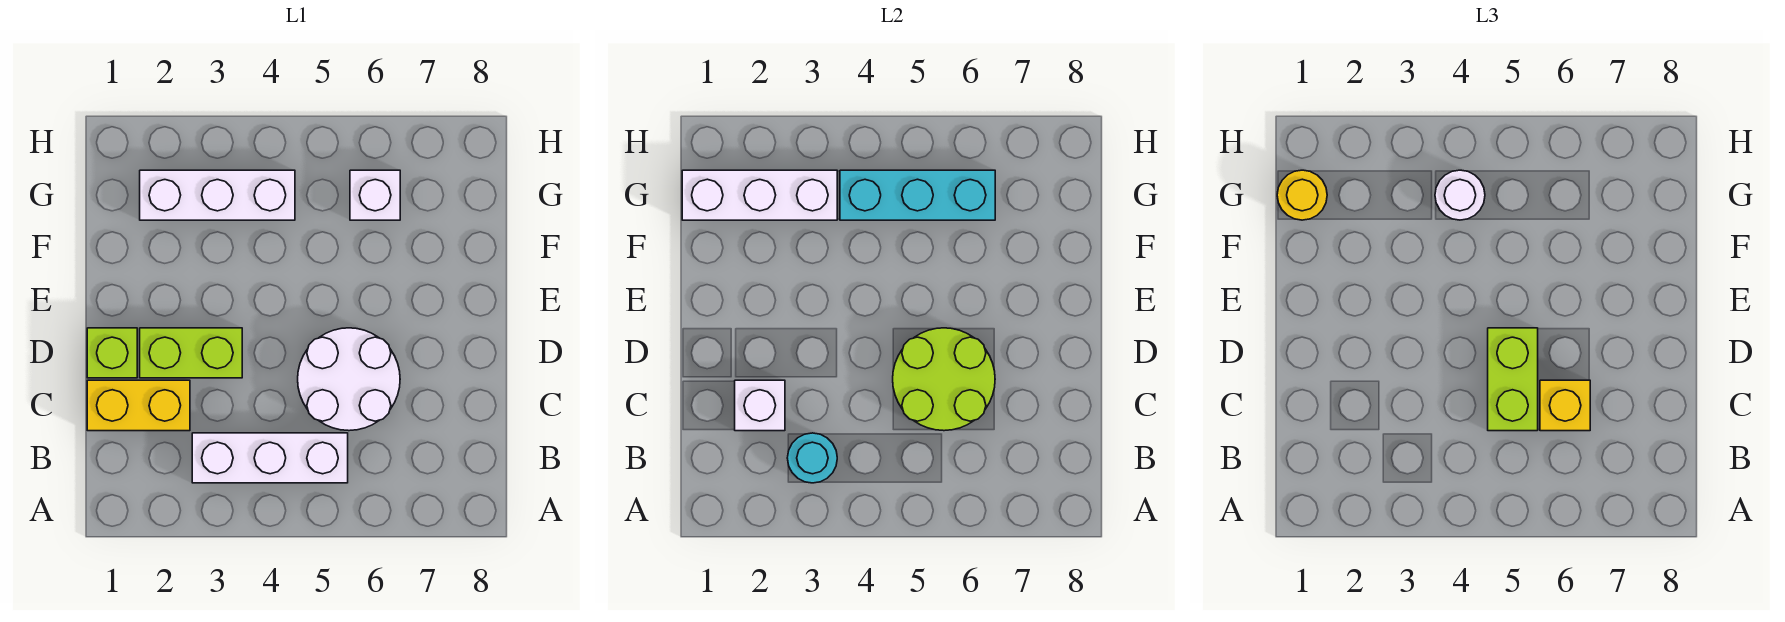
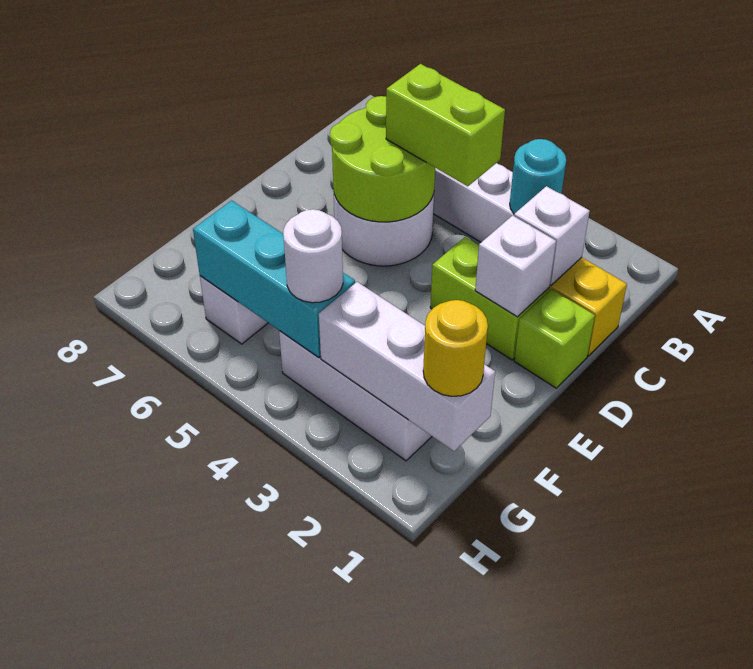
lime 1x2 brick [1488,328,1538,431] -> lime 1x2 brick turned to [386,64,505,186]
yellow 1x1 brick [1540,380,1590,431] -> none
none -> white 1x1 brick [475,215,556,317]

